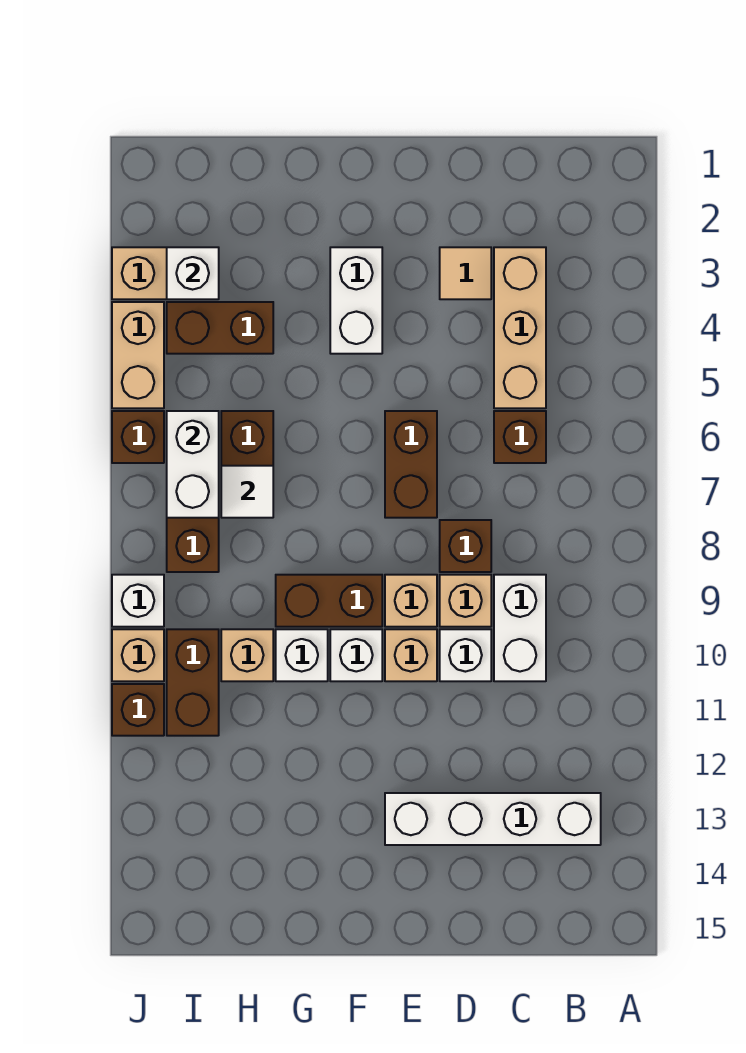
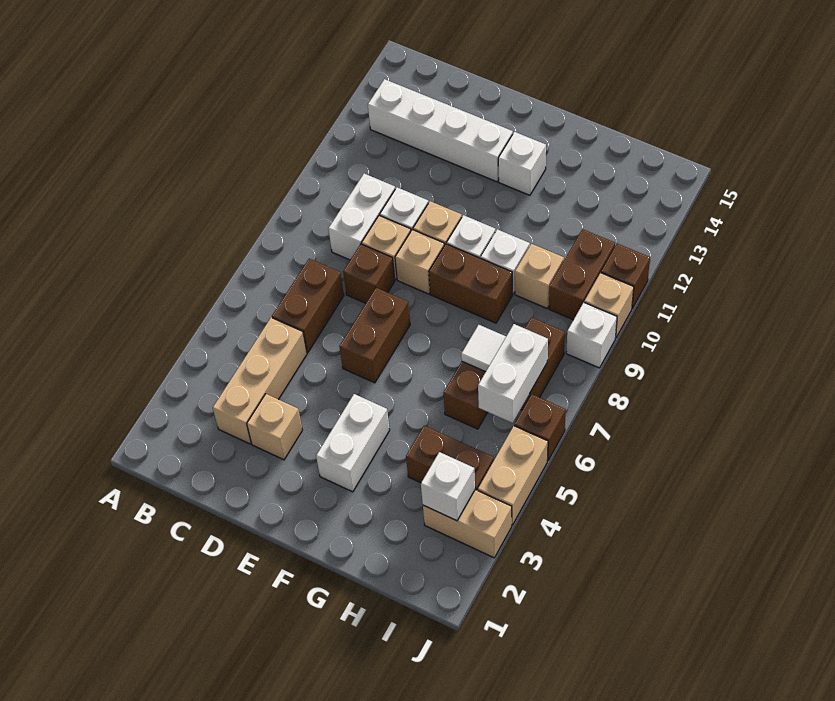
brown 1x1 brick [494,411,546,463] -> brown 1x2 brick [272,259,344,353]
tan 1x1 tile [440,247,491,299] -> tan 1x1 brick [247,394,302,460]
none -> white 1x1 brick [498,132,546,195]

